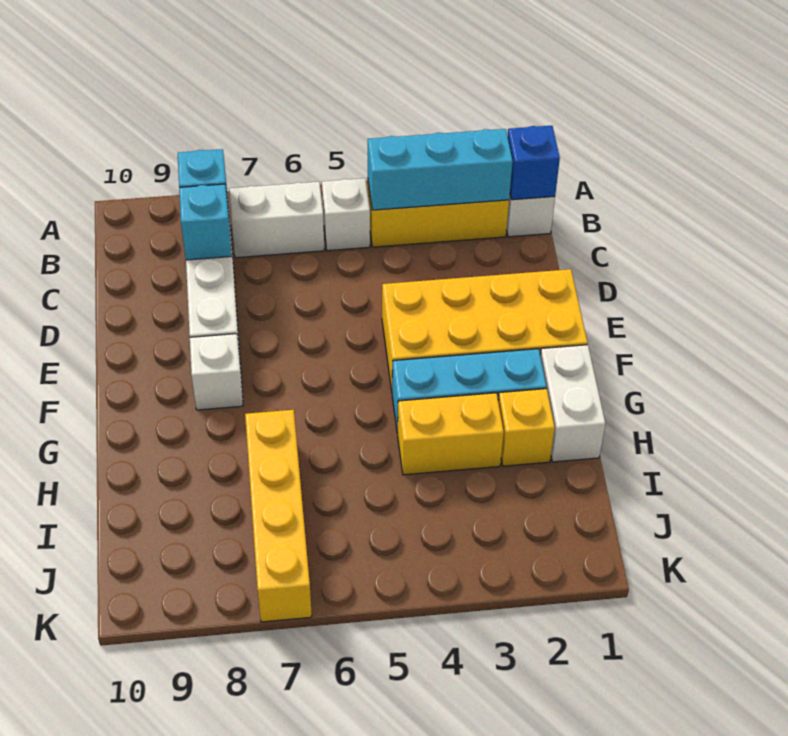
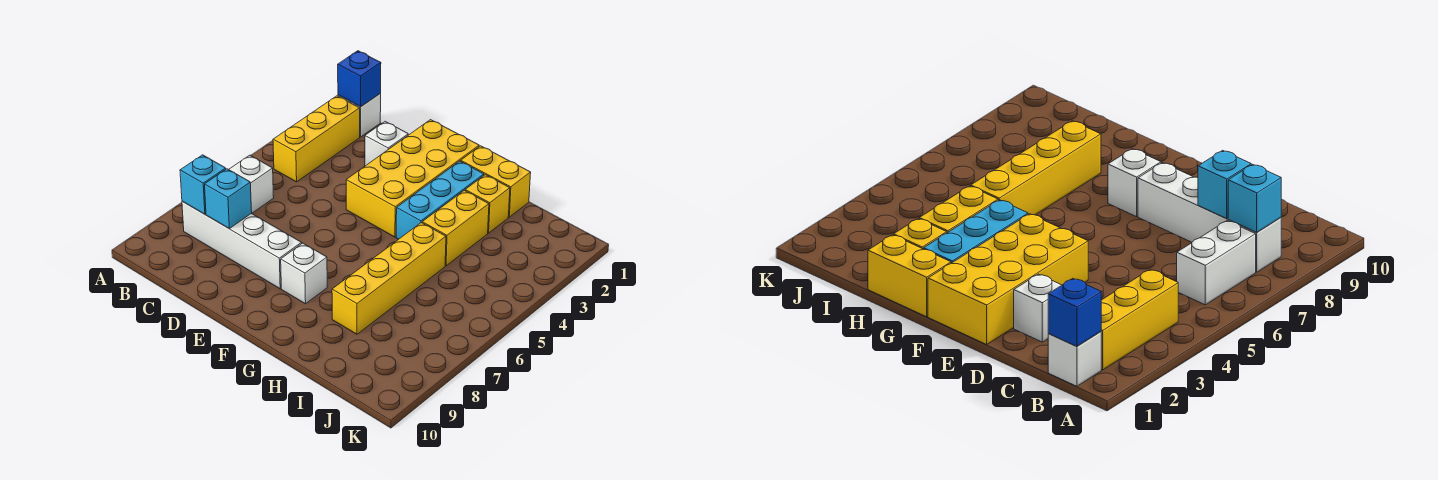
cyan 1x3 brick [368,129,513,210] -> none
white 1x1 brick [322,178,370,251] -> white 1x1 brick moved to [365,122,408,166]
white 1x2 brick [540,345,605,462] -> yellow 1x2 brick [461,146,531,217]
yellow 1x4 brick [245,410,312,622] -> yellow 1x4 brick turned to [332,223,446,334]

